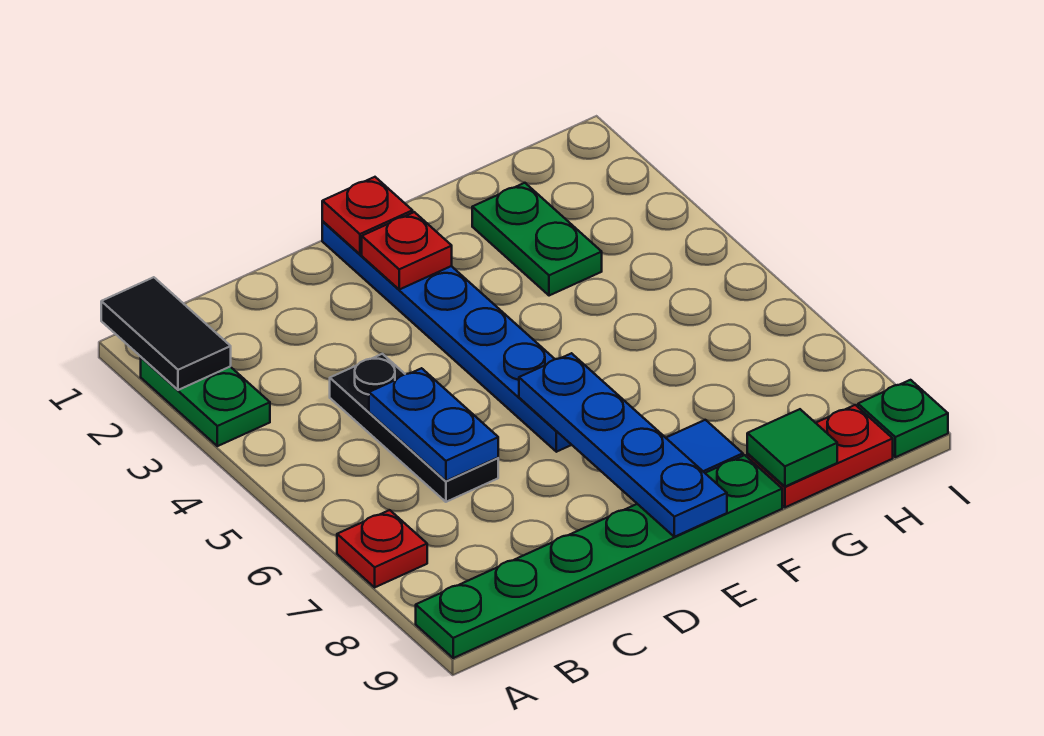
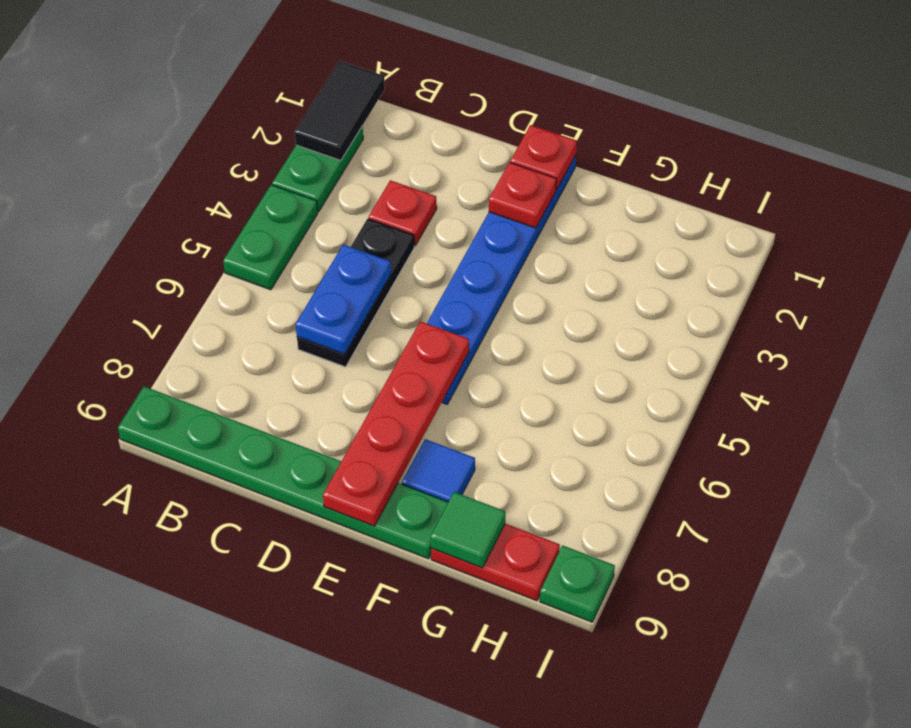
red 1x1 plate [337,510,427,587] -> red 1x1 plate moved to [369,180,437,246]
blue 1x4 plate [519,353,727,537] -> red 1x4 plate [323,321,469,526]
green 1x2 plate [472,183,602,296] -> green 1x2 plate moved to [223,185,318,290]

